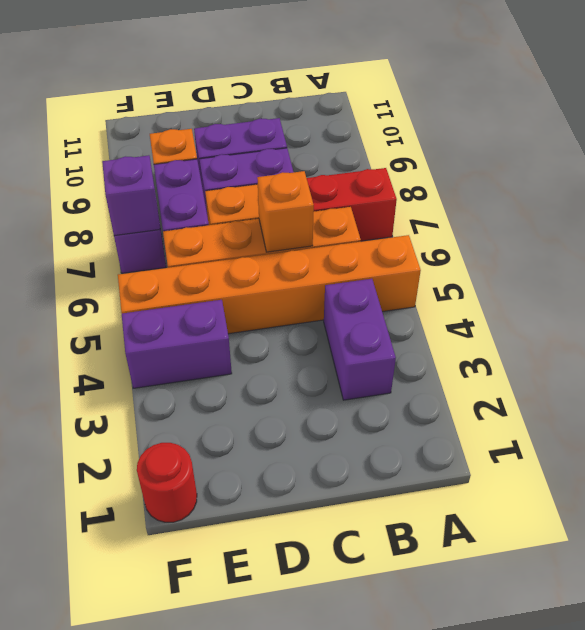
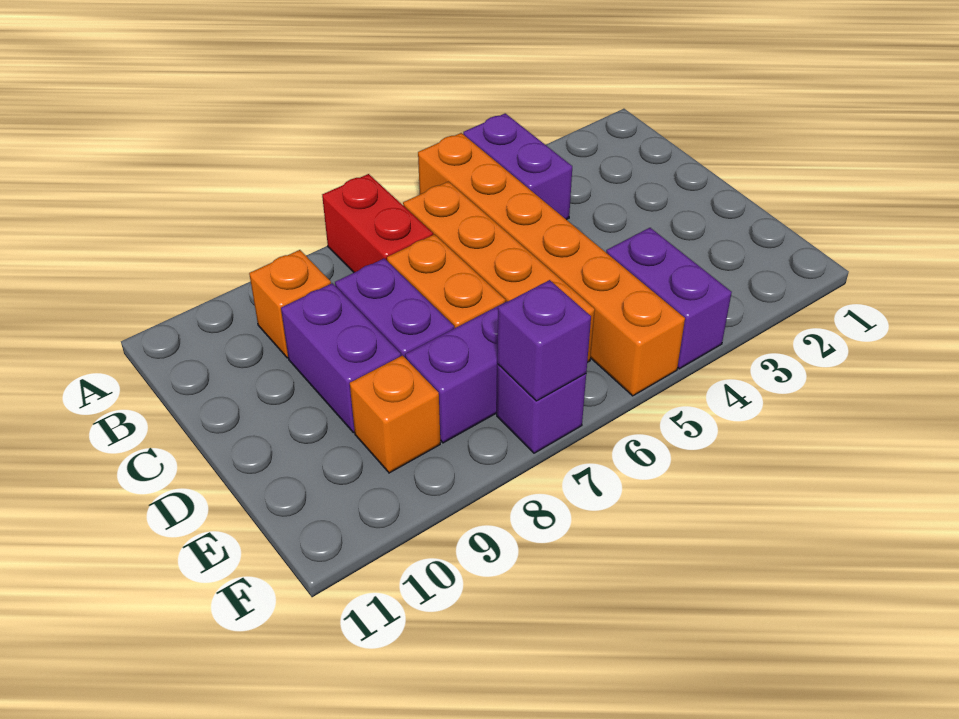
purple 1x2 brick [324,279,396,400] -> purple 1x2 brick turned to [463,113,572,220]
orange 1x1 brick [257,171,314,252] -> orange 1x1 brick moved to [249,250,331,358]
red 1x1 round brick [137,443,197,522] -> none

